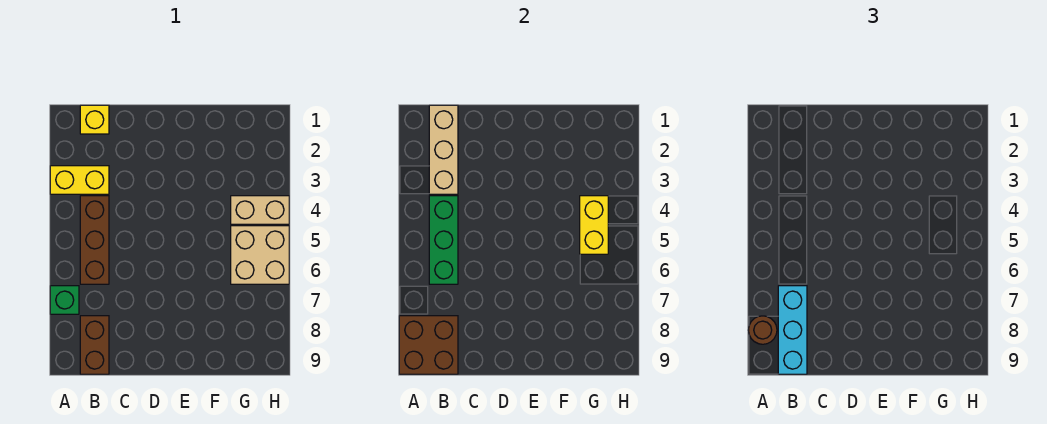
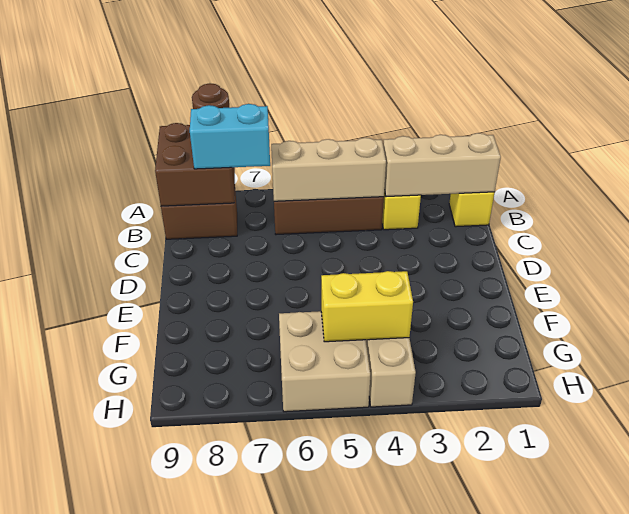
green 1x1 brick [50,286,79,314] -> none
green 1x3 brick [429,196,458,284] -> tan 1x3 brick [271,138,386,201]
cyan 1x3 brick [778,286,807,374] -> cyan 1x2 brick [190,104,270,169]

